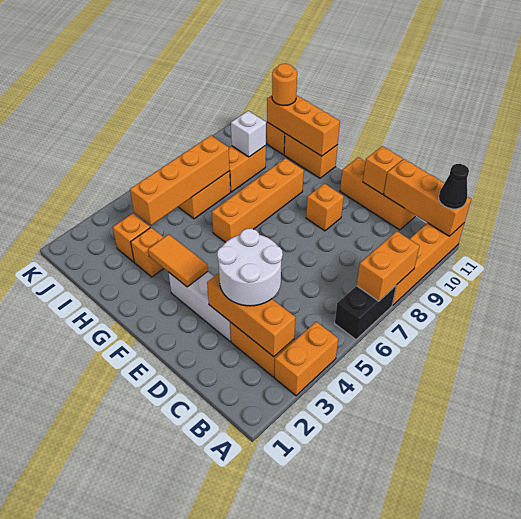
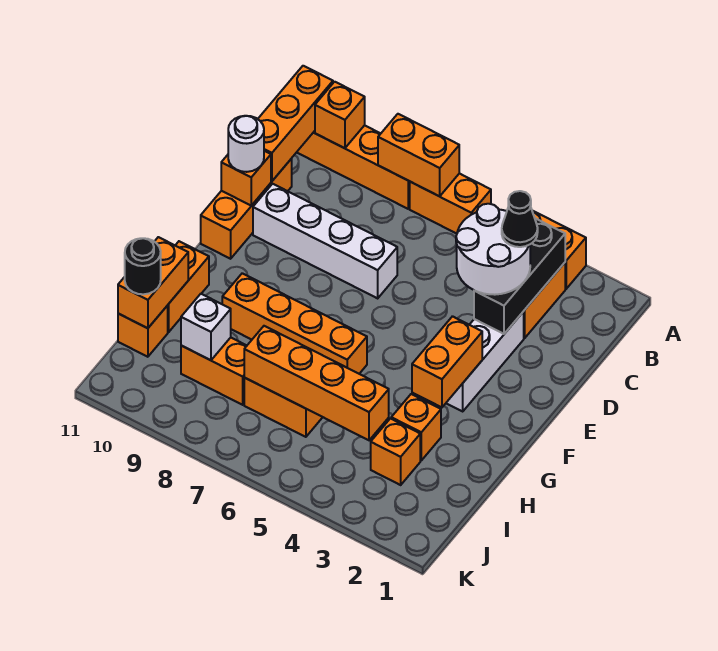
black 1x2 brick [335,286,396,339] -> orange 1x2 brick [410,173,491,234]
black 1x1 cone [439,164,469,209] -> black 1x1 cone moved to [502,191,538,247]
orange 1x3 brick [207,273,296,357] -> black 1x3 brick [474,218,565,334]
none -> white 1x4 brick [253,184,397,298]
none -> white 1x1 round brick [228,116,264,172]
orange 1x1 brick [306,183,344,231] -> orange 1x1 brick moved to [315,82,365,148]
orange 1x2 tile [148,234,208,287] -> orange 1x2 brick [412,316,482,407]
orange 1x3 brick [267,95,340,156] -> orange 1x2 brick [118,237,188,328]
orange 1x1 round brick [272,64,297,106] -> black 1x1 round brick [125,238,161,294]

